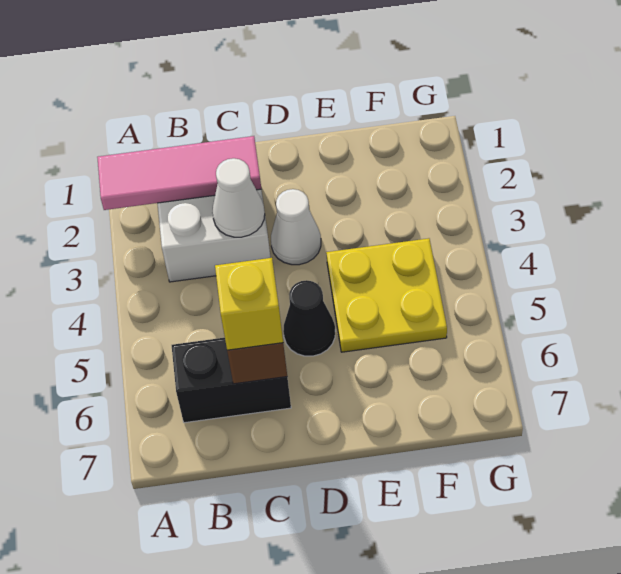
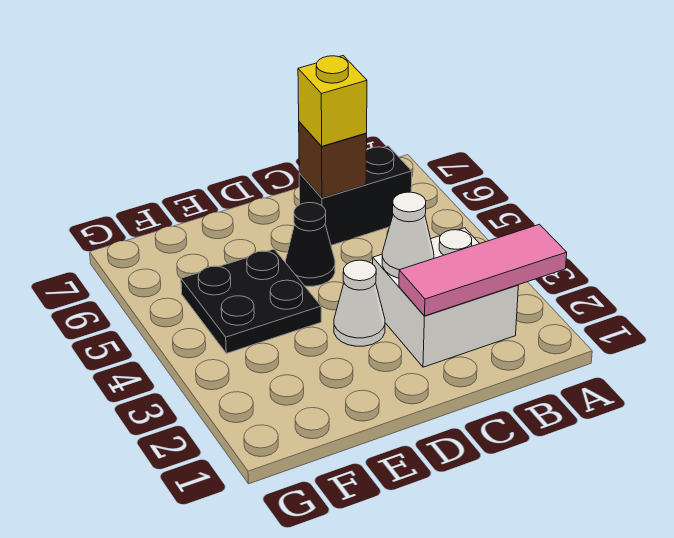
yellow 2x2 plate [326,238,447,352] -> black 2x2 plate [181,249,321,353]

